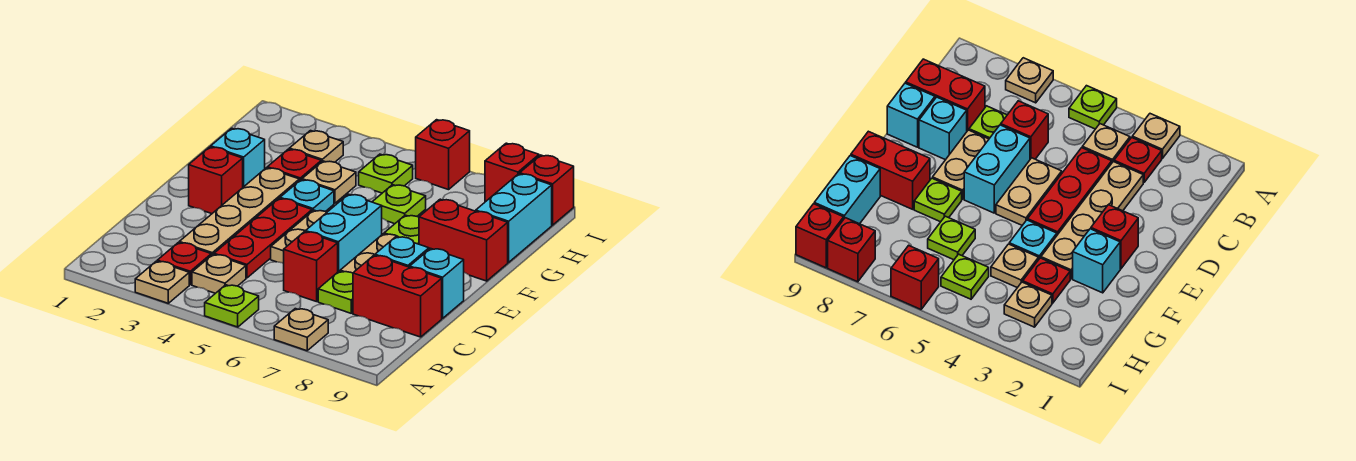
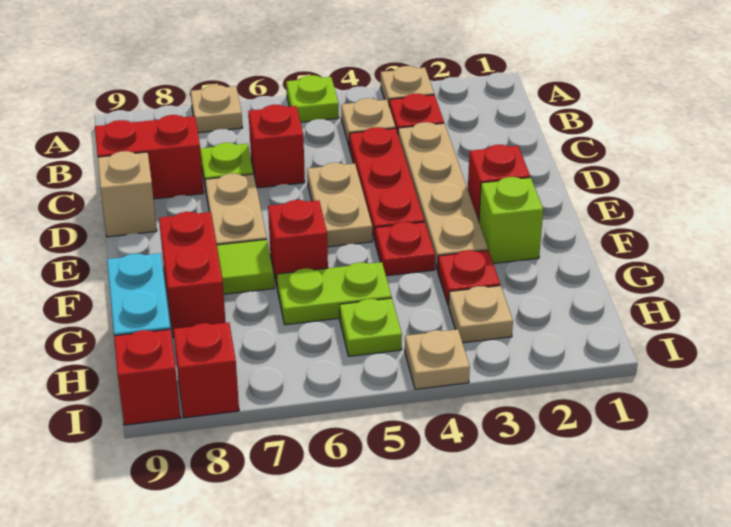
cyan 1x2 brick [306,194,382,272] -> none
cyan 1x1 brick [375,237,429,267] -> none
cyan 1x1 brick [410,248,464,318] -> tan 1x1 brick [98,151,157,237]
cyan 1x1 brick [211,128,265,187] -> lime 1x1 brick [479,177,543,264]
cyan 1x1 plate [280,180,334,212] -> red 1x1 plate [375,222,435,276]
lime 1x1 plate [384,215,419,244] -> lime 1x1 tile [217,239,274,294]
red 1x2 brick [419,199,508,281] -> red 1x2 brick turned to [159,212,226,338]
tan 1x1 plate [302,161,356,203] -> tan 1x1 plate moved to [405,329,470,389]
lime 1x1 plate [373,185,426,224] -> lime 1x2 plate [277,262,392,325]
red 1x1 brick [416,120,470,190] -> red 1x1 brick moved to [268,200,328,286]

